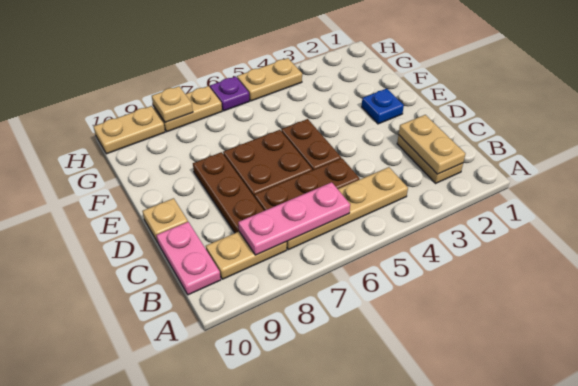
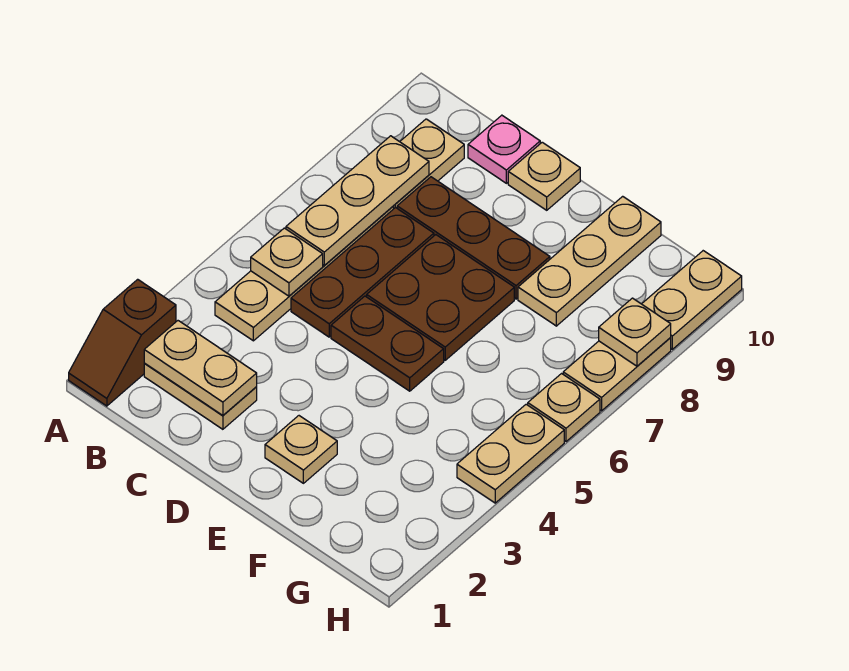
none -> brown 1x2 slope [69,279,176,406]
none -> tan 1x1 plate [251,228,323,296]
pink 1x3 plate [238,182,350,255] -> tan 1x3 plate [286,136,429,266]
pink 1x2 plate [157,222,221,295] -> pink 1x1 plate [468,115,540,183]
blue 1x1 plate [362,89,404,124] -> tan 1x1 plate [265,416,337,483]
none -> tan 1x3 plate [518,196,661,326]
purple 1x1 plate [210,76,250,111] -> tan 1x1 plate [528,374,600,442]

